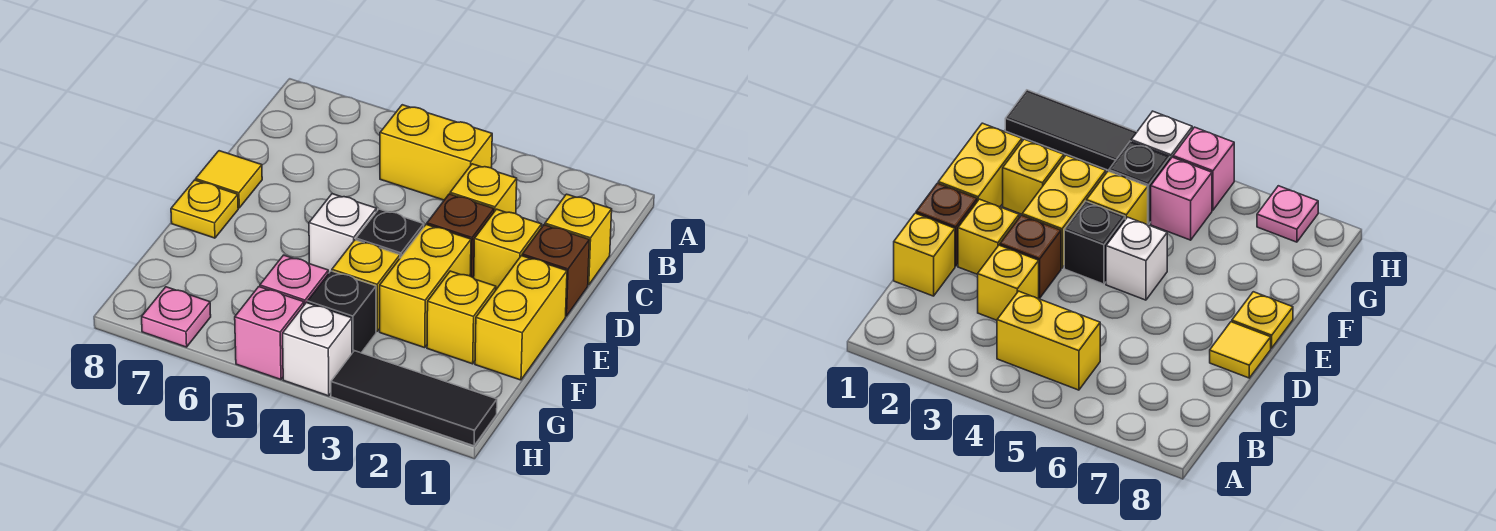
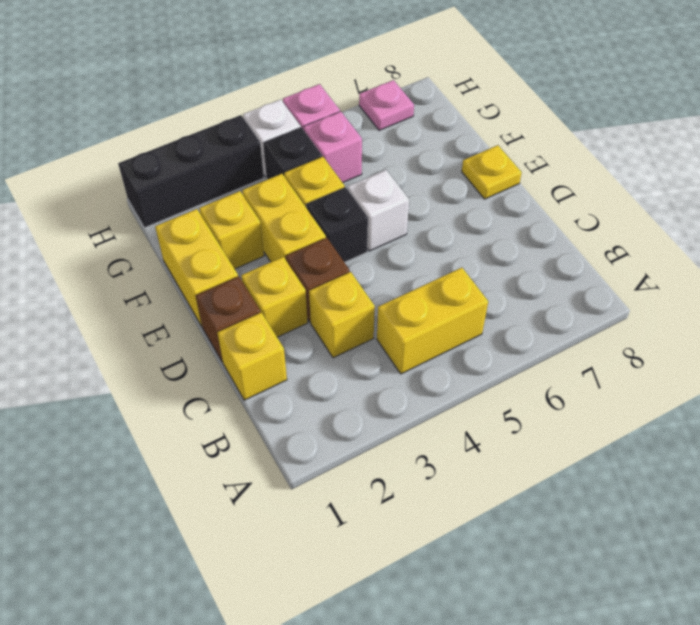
yellow 1x1 tile [196,151,262,208] -> none
black 1x3 tile [331,351,497,446] -> black 1x3 brick [118,115,264,228]

